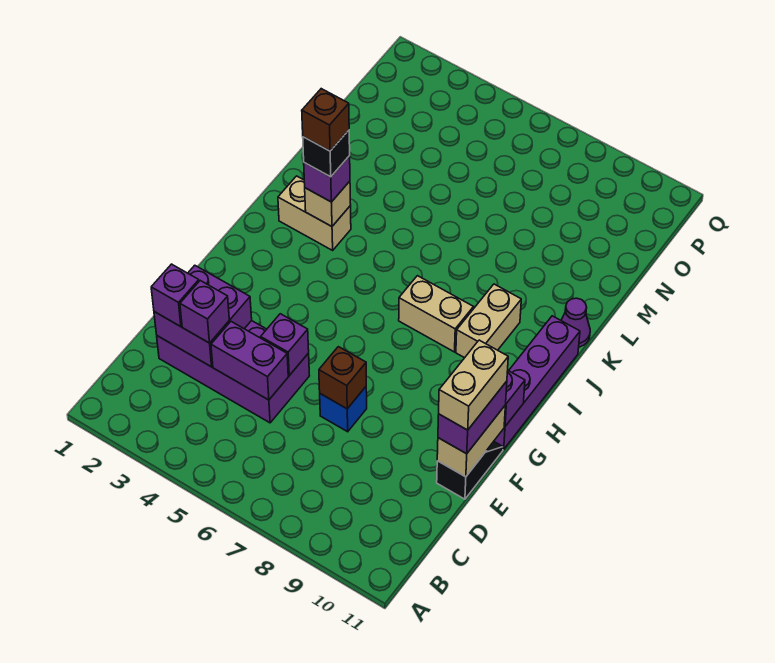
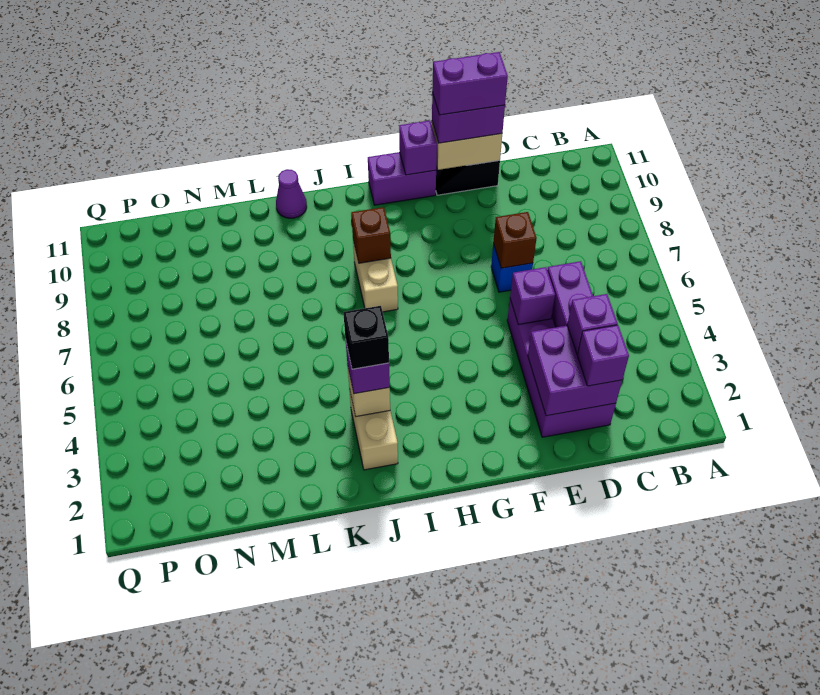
tan 1x2 brick [439,340,508,430] -> purple 1x2 brick [432,52,508,115]
purple 1x4 brick [494,316,580,449] -> purple 1x2 brick [368,152,436,205]
tan 1x2 brick [456,284,521,358] -> none
brown 1x1 brick [302,89,349,151] -> brown 1x1 brick moved to [351,207,391,263]

